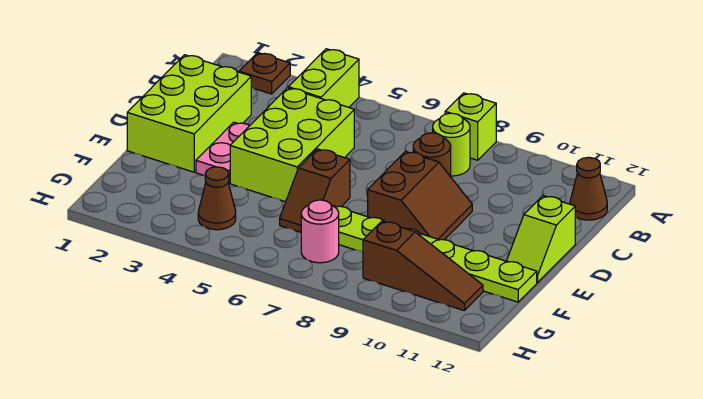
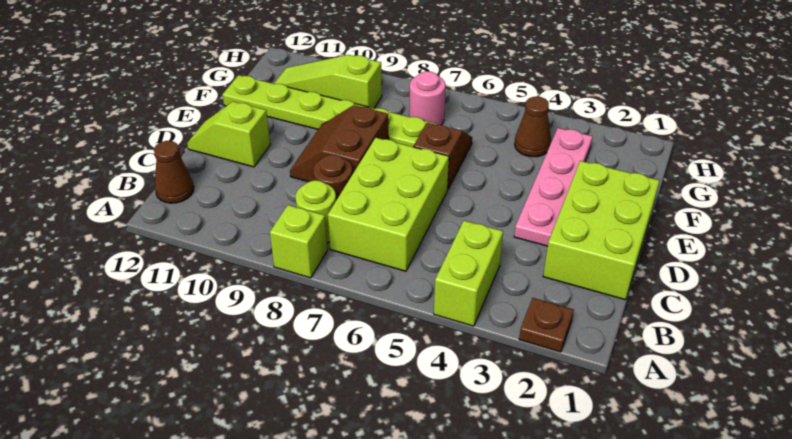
lime 2x3 brick [230,88,354,202] -> lime 2x3 brick moved to [328,138,449,271]
pink 1x2 plate [196,122,249,183] -> pink 1x4 plate [514,128,593,246]
lime 1x2 slope [507,196,575,283] -> lime 1x2 slope turned to [187,102,270,167]
brown 1x3 slope [363,221,483,311] -> lime 1x3 slope [274,55,382,108]

